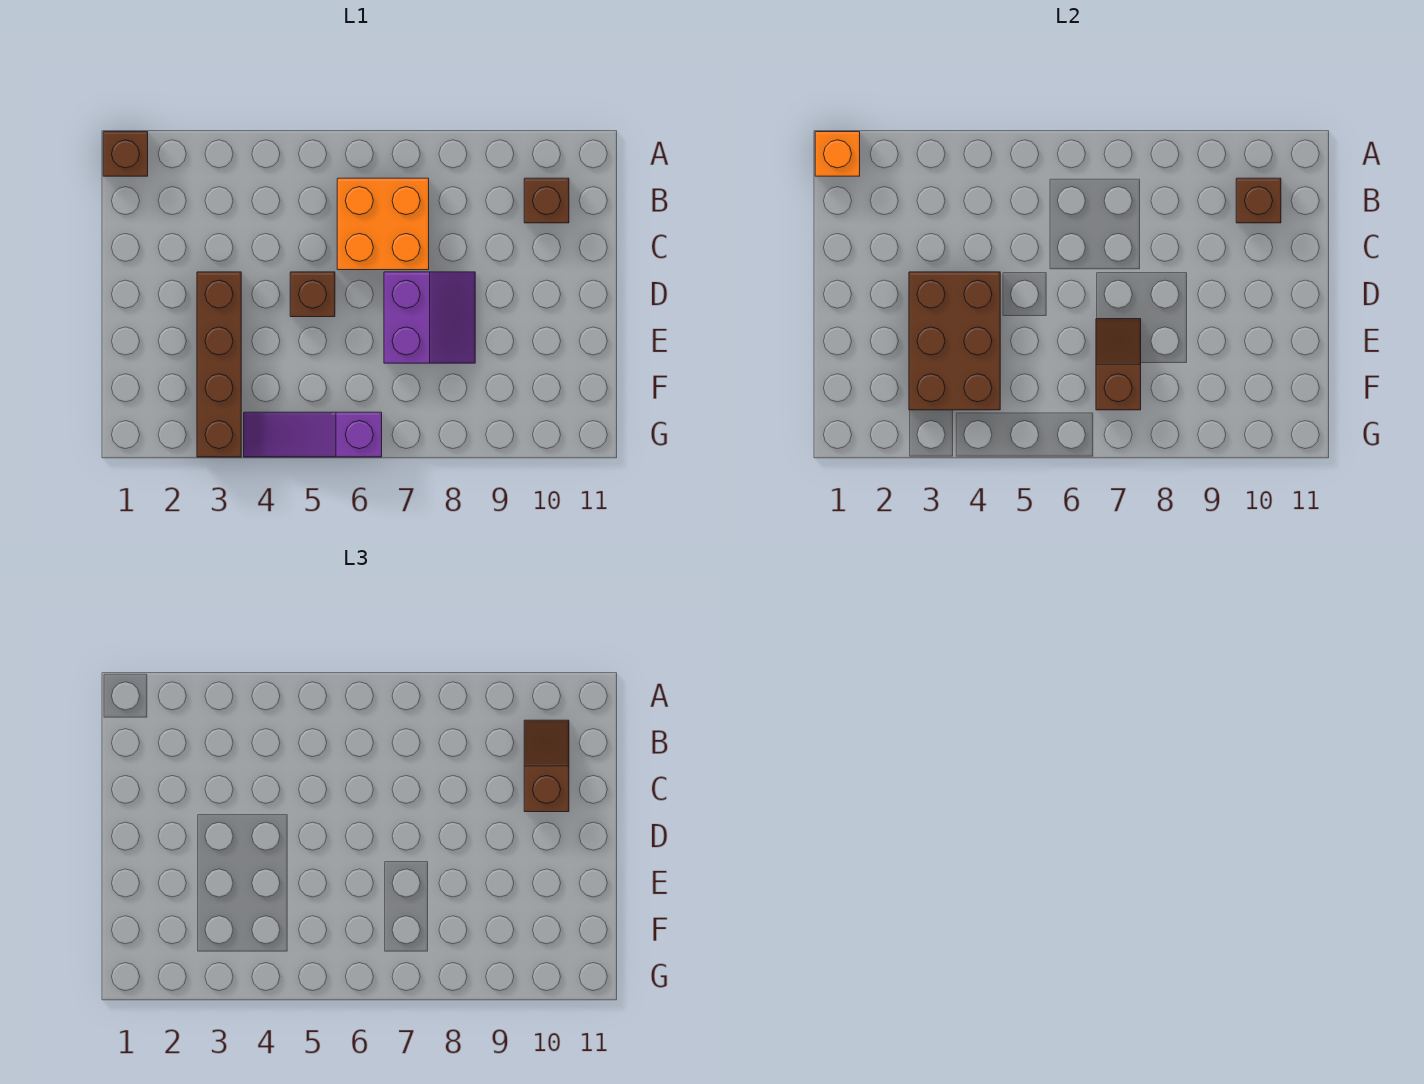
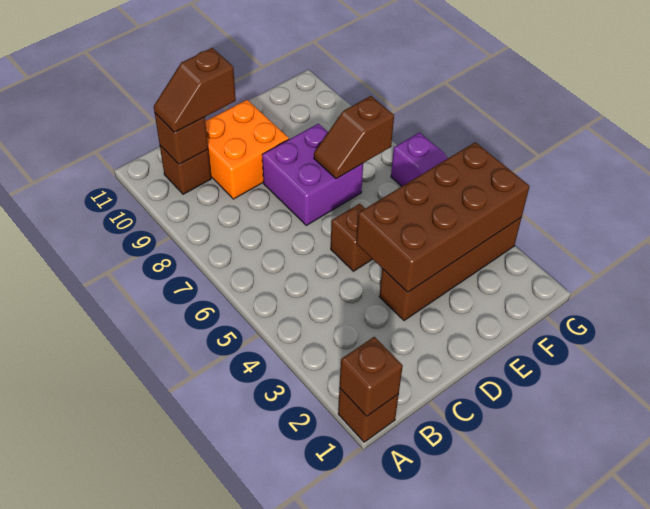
orange 1x1 brick [815,132,860,176] -> brown 1x1 brick [340,337,403,416]
orange 2x2 brick [337,178,429,270] -> orange 2x2 brick moved to [205,100,289,199]
brown 2x3 brick [909,272,1000,410] -> brown 2x4 brick [356,142,530,292]
purple 2x2 slope [384,272,475,363] -> purple 2x2 brick [262,124,363,225]

